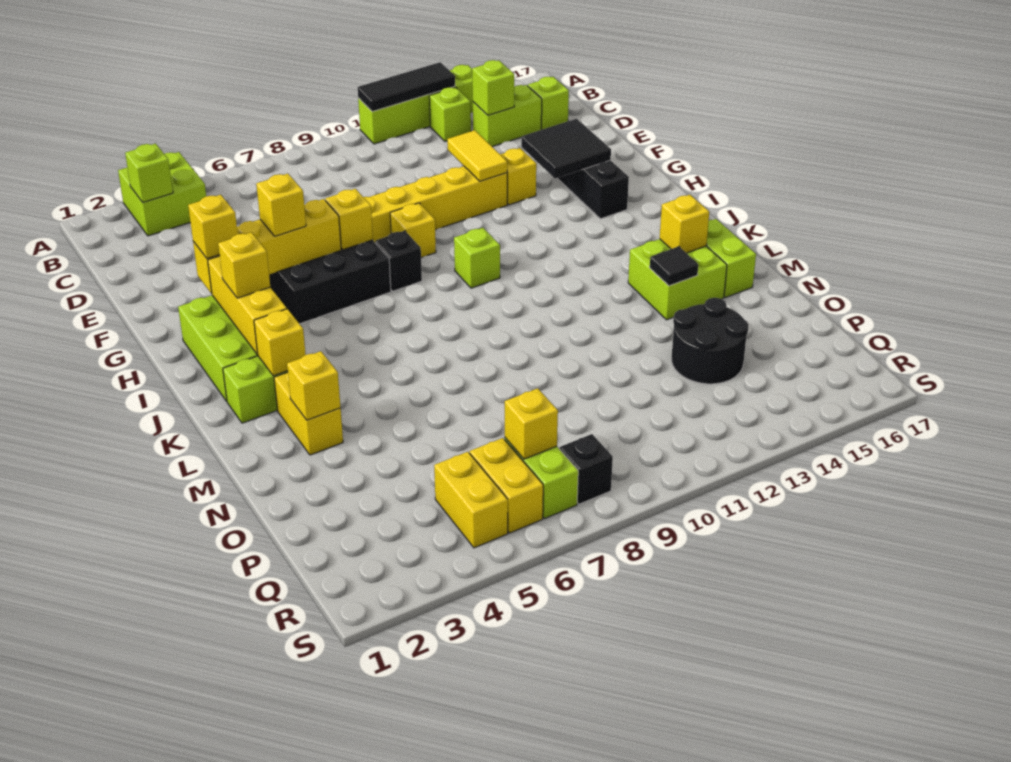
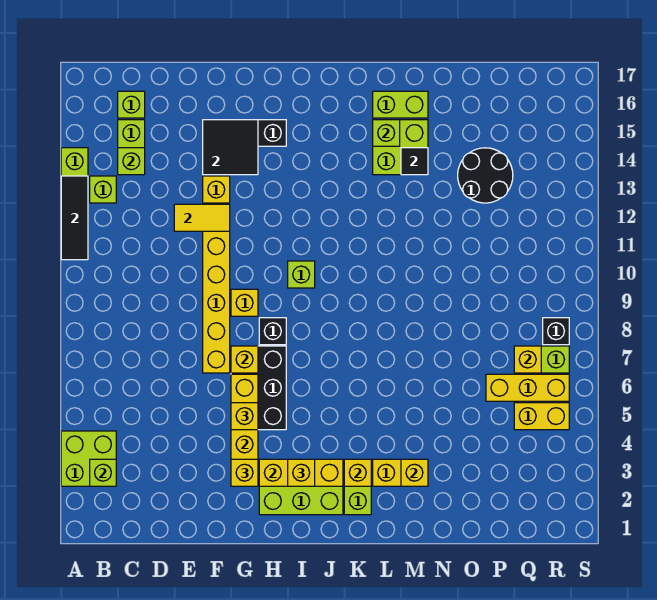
yellow 1x1 brick [660,195,709,253] -> lime 1x1 brick [373,120,400,146]
yellow 1x2 brick [470,438,543,533] -> yellow 1x3 brick [486,374,569,401]

